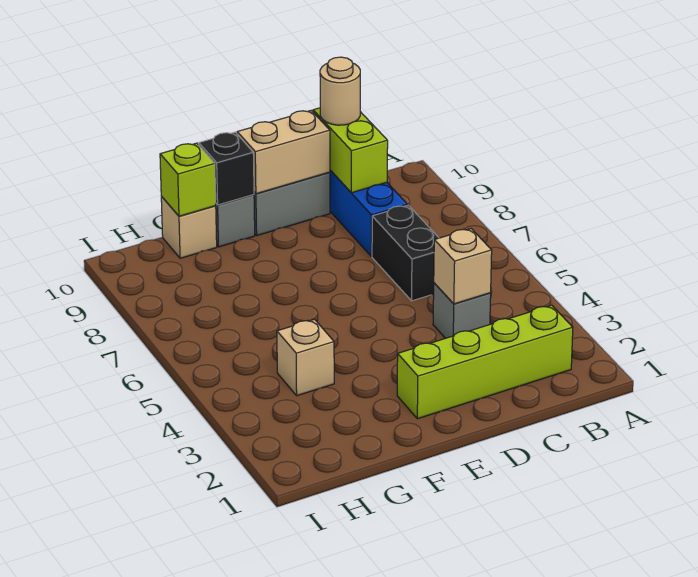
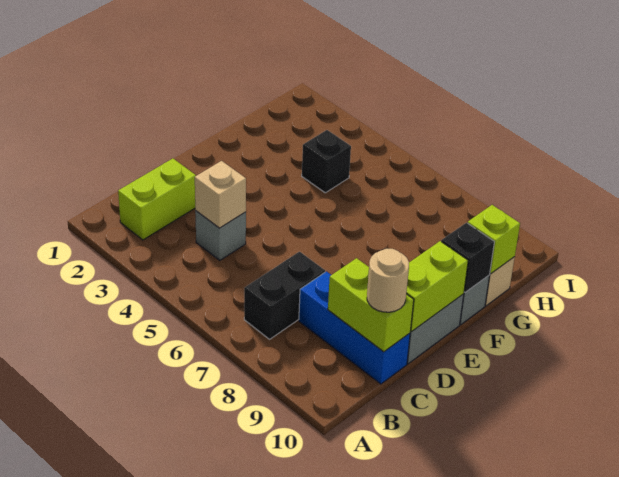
lime 1x4 brick [397,305,573,419] -> lime 1x2 brick [118,159,196,240]
black 1x2 brick [372,205,439,301] -> black 1x2 brick turned to [244,252,325,339]
tan 1x2 brick [237,111,330,194] -> lime 1x2 brick [406,241,468,332]
tan 1x1 brick [277,319,334,396] -> black 1x1 brick [302,130,351,193]

